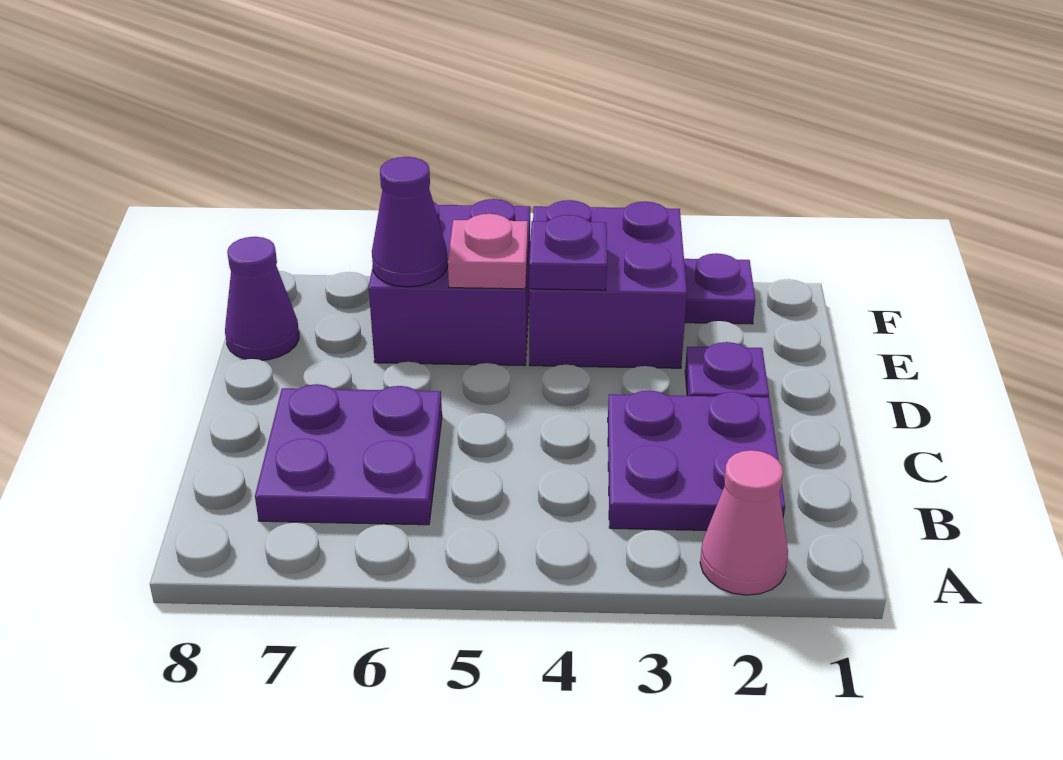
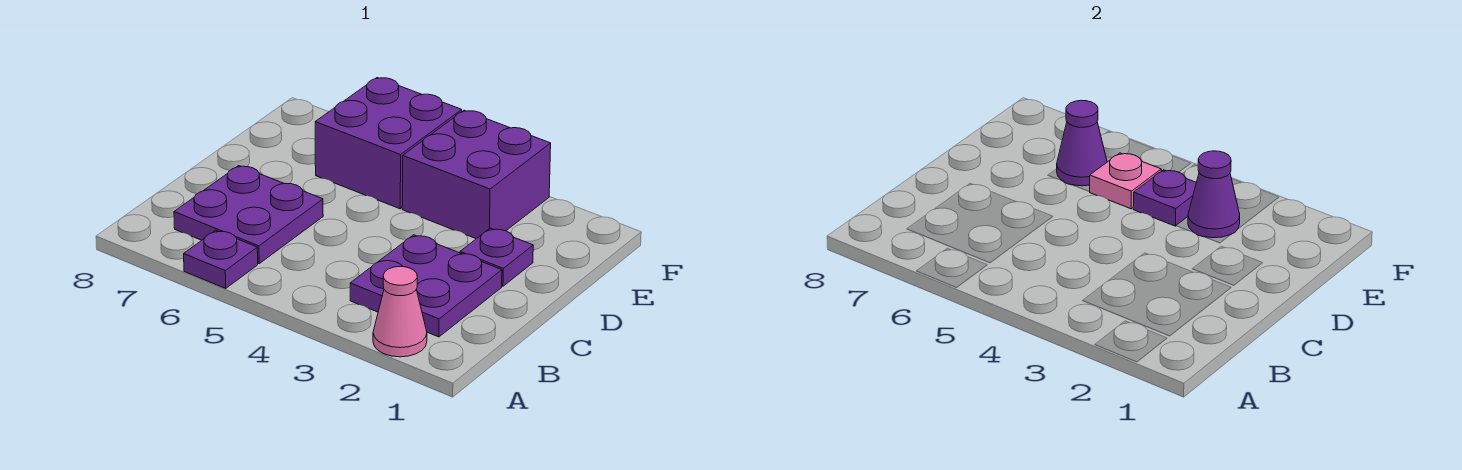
purple 1x1 cone [225,237,299,360] -> purple 1x1 cone moved to [1188,151,1240,238]
purple 1x1 plate [684,253,755,324] -> purple 1x1 plate moved to [184,230,258,288]

